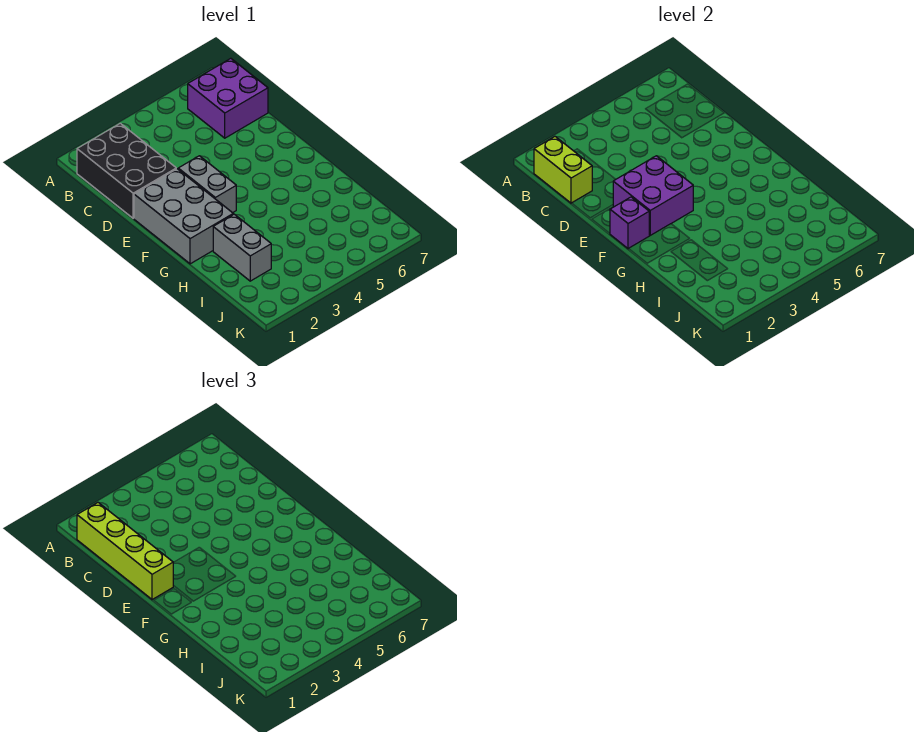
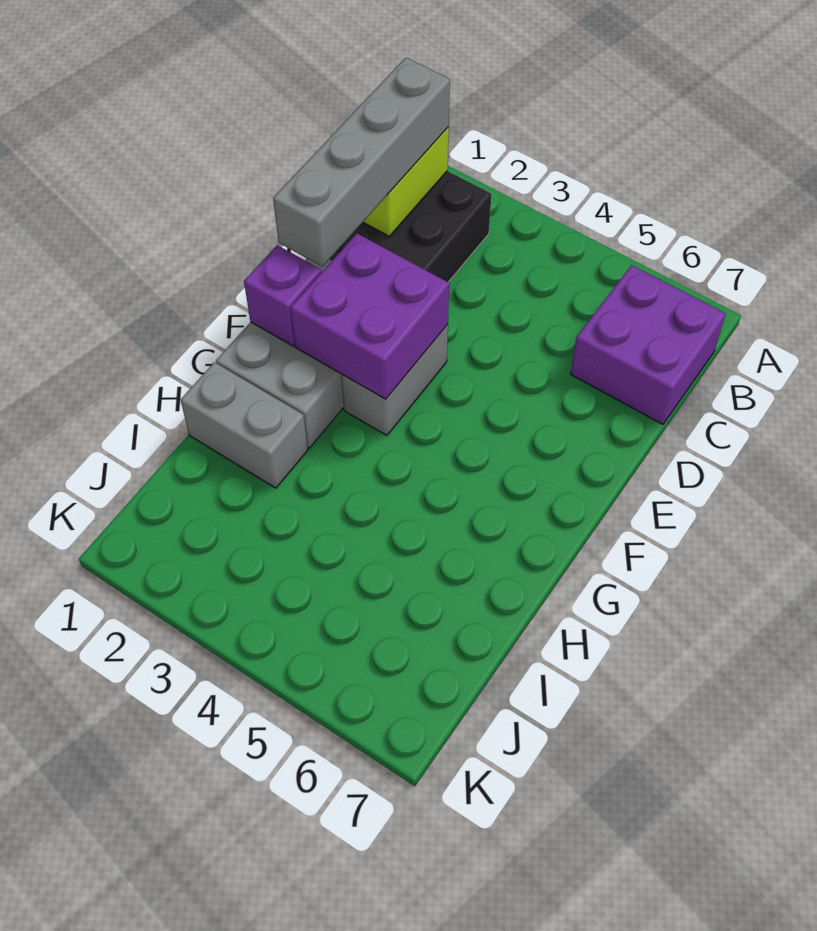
lime 1x4 brick [77,503,173,600] -> grey 1x4 brick [273,58,450,267]
grey 1x2 brick [213,214,271,281] -> grey 1x2 brick turned to [180,362,308,488]

